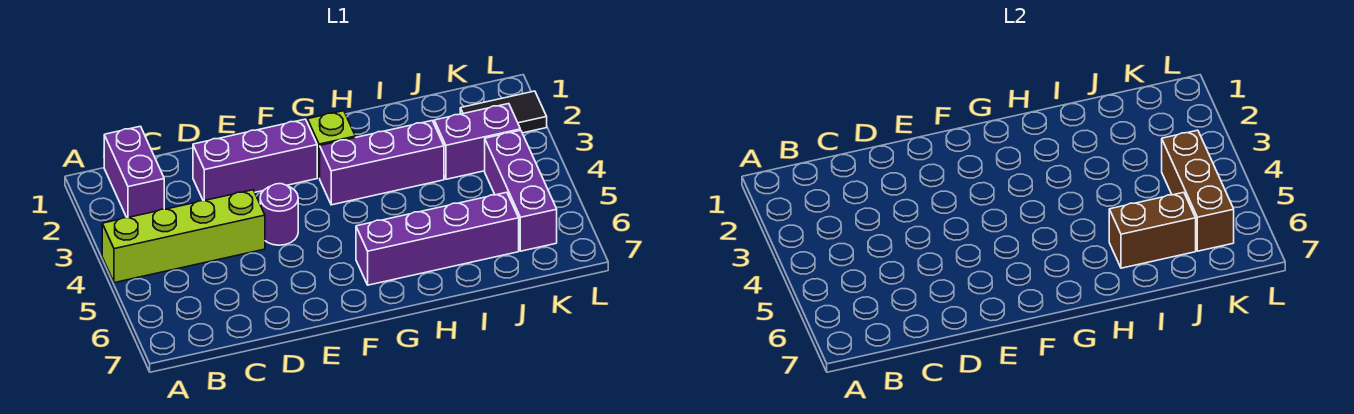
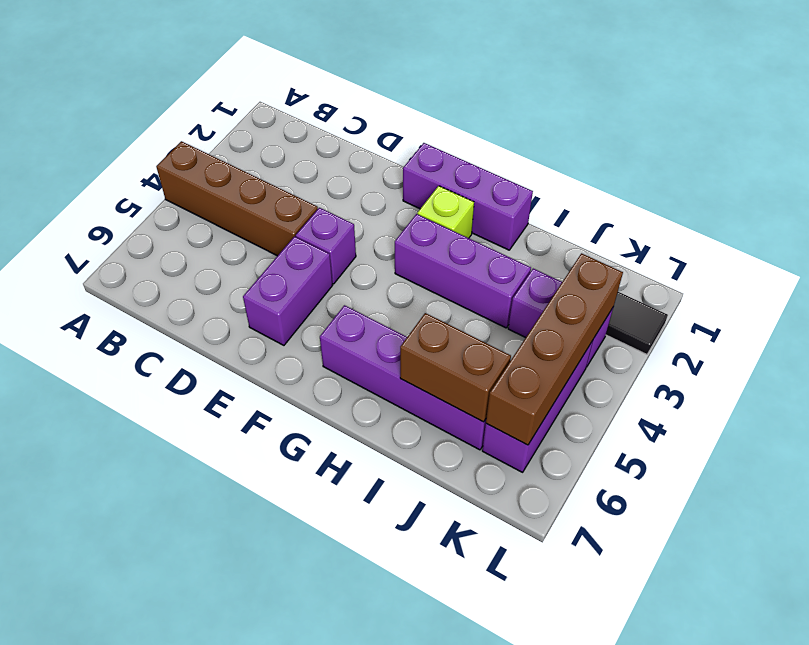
lime 1x4 brick [102,190,265,283] -> brown 1x4 brick [156,141,318,256]
purple 1x2 brick [104,126,164,218] -> purple 1x2 brick moved to [243,236,333,345]
purple 1x3 brick [193,119,317,201] -> purple 1x3 brick moved to [403,143,533,250]
purple 1x1 round brick [260,184,298,245] -> purple 1x1 brick [296,208,356,284]
brown 1x3 brick [1162,130,1234,251] -> brown 1x4 brick [486,253,623,445]

